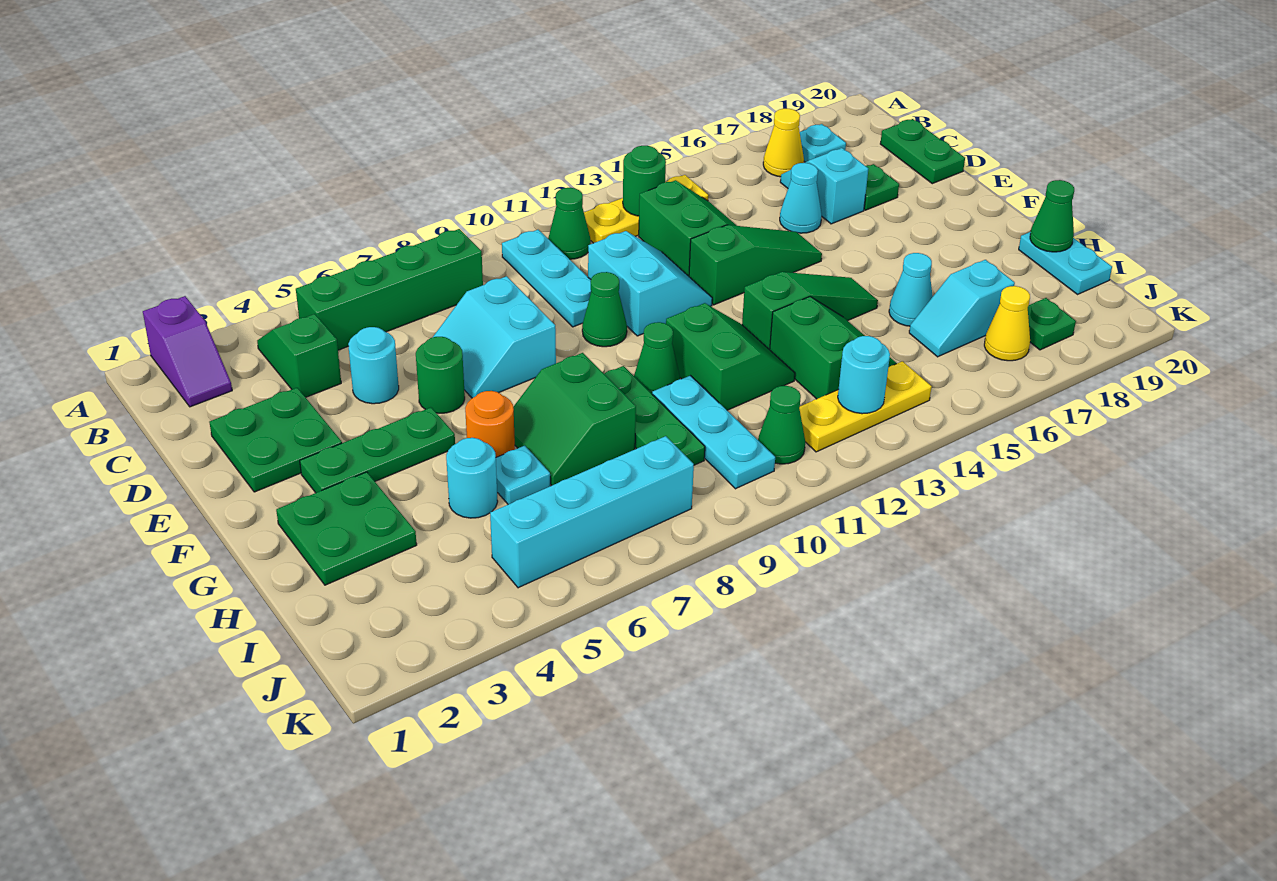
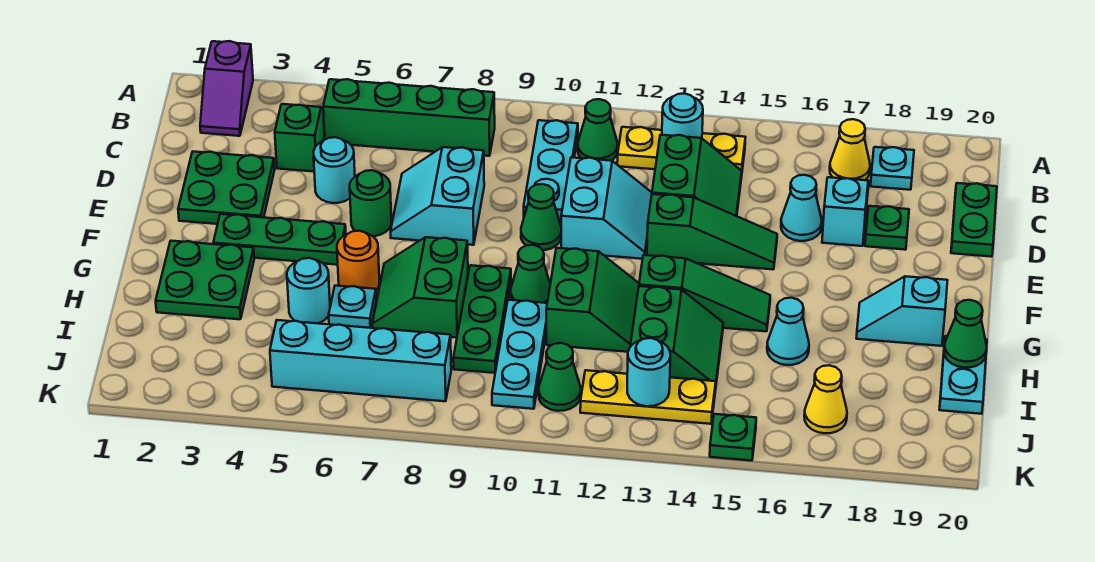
green 1x1 round brick [623,146,666,216] -> cyan 1x1 round brick [662,94,703,138]
cyan 1x2 slope [909,260,1015,357] -> cyan 1x2 slope moved to [856,276,948,346]
green 1x1 plate [1028,298,1076,350] -> green 1x1 plate moved to [710,414,756,461]

